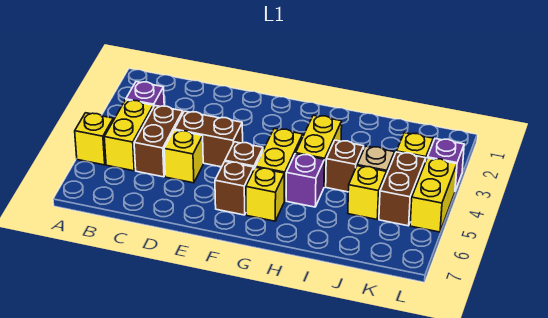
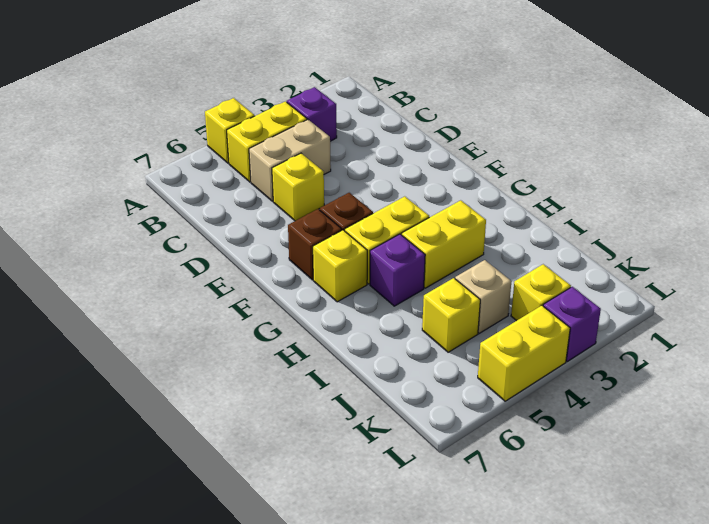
brown 1x2 brick [134,106,183,177] -> tan 1x2 brick [249,120,331,201]
brown 1x2 brick [175,111,243,167] -> none
brown 1x1 brick [326,140,364,192] -> none
brown 1x2 brick [379,152,426,226] -> none

